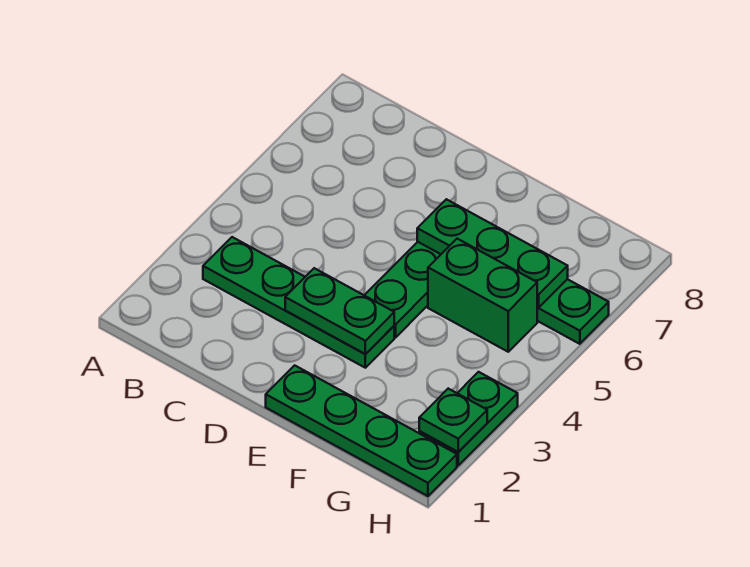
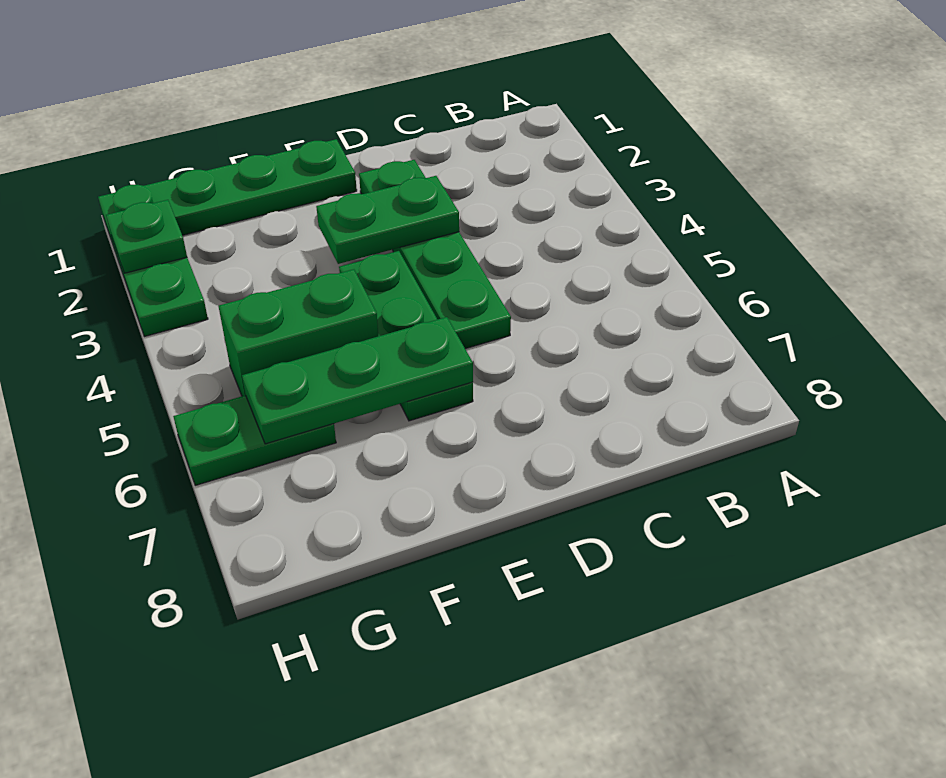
green 1x4 plate [203,237,394,368] -> green 1x4 plate turned to [359,160,511,349]

